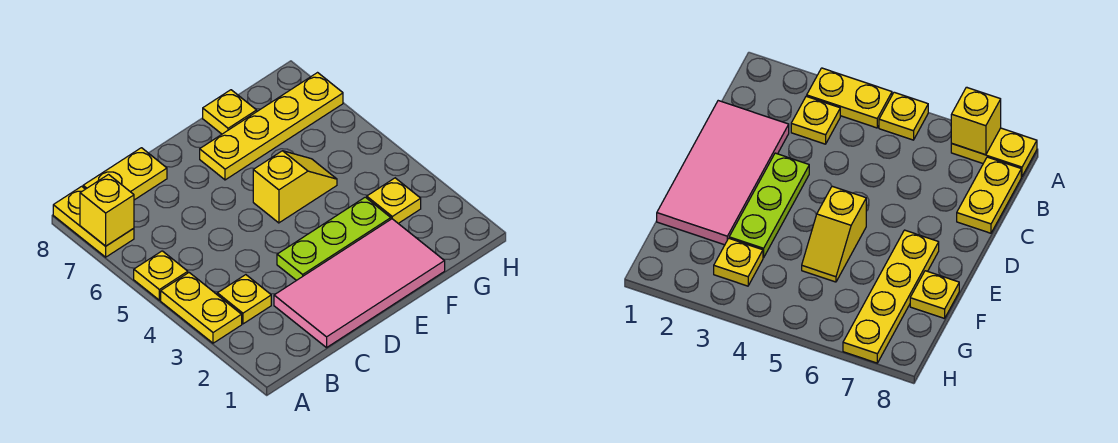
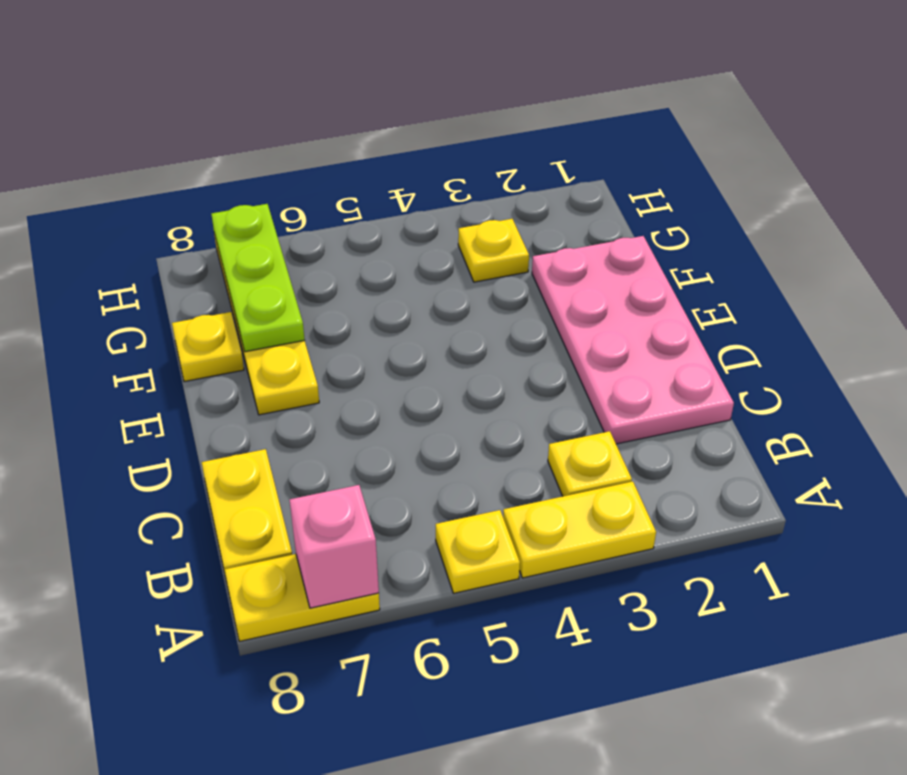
yellow 1x1 brick [80,175,134,246] -> pink 1x1 brick [290,485,379,608]
pink 2x4 tile [274,219,445,348] -> pink 2x4 plate [532,236,734,444]
lime 1x3 plate [277,197,391,281] -> lime 1x3 plate moved to [212,204,305,352]
yellow 1x2 slope [253,151,337,223] -> none

